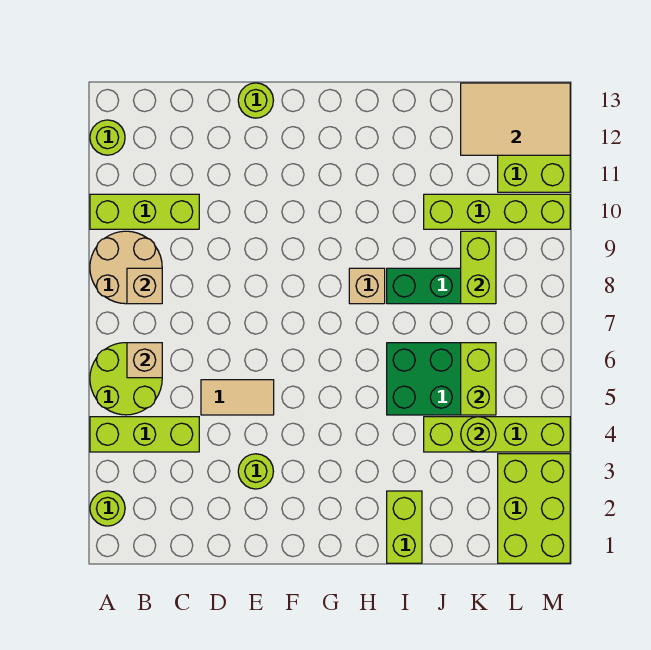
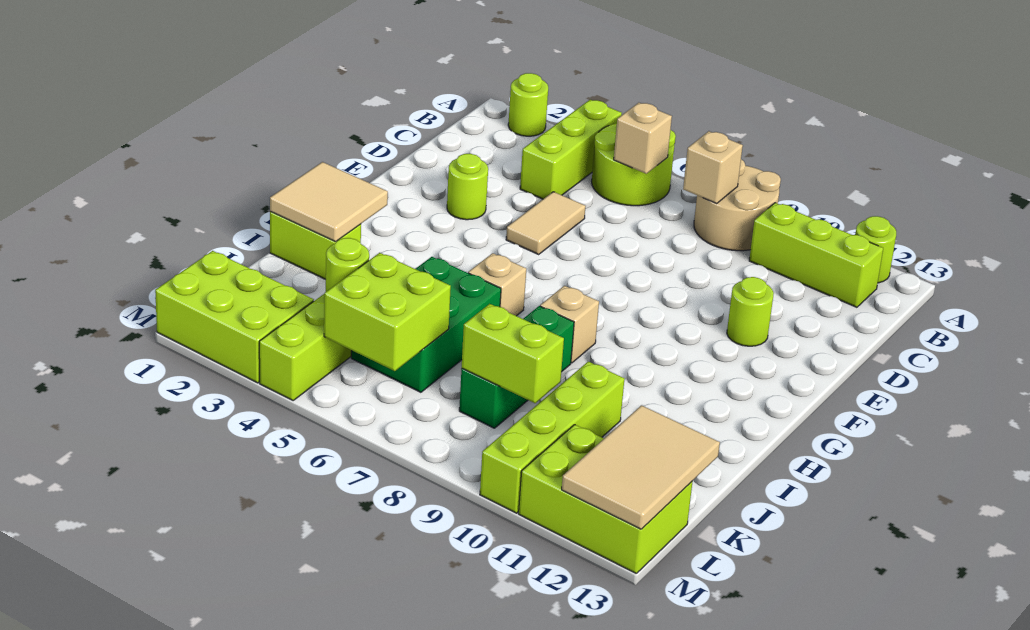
lime 1x3 brick [90,194,199,229] -> lime 1x3 brick turned to [749,203,883,307]
lime 1x1 round brick [238,83,273,118] -> lime 1x1 round brick moved to [727,277,774,346]
none -> tan 2x2 tile [270,162,388,242]
none -> tan 1x1 brick [468,253,526,316]
lime 1x2 brick [461,343,496,415] -> lime 2x2 brick [324,253,451,371]

